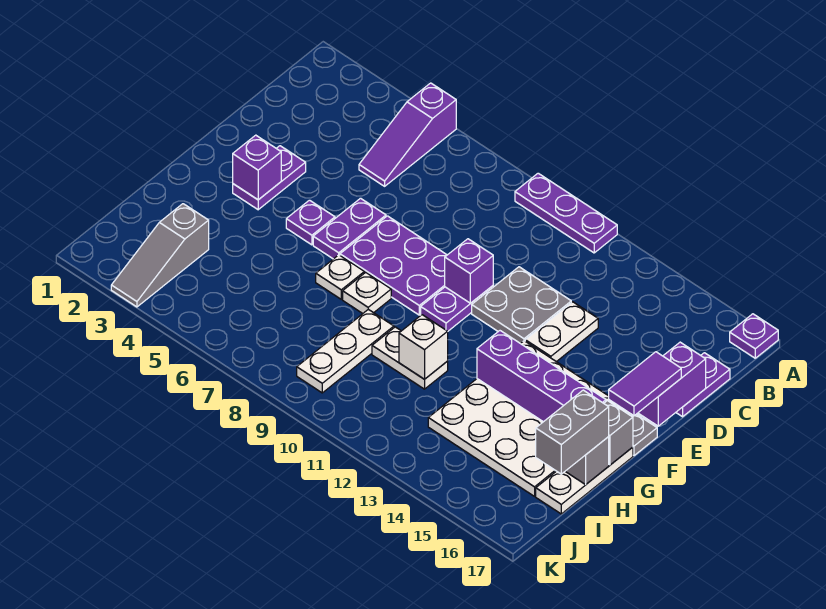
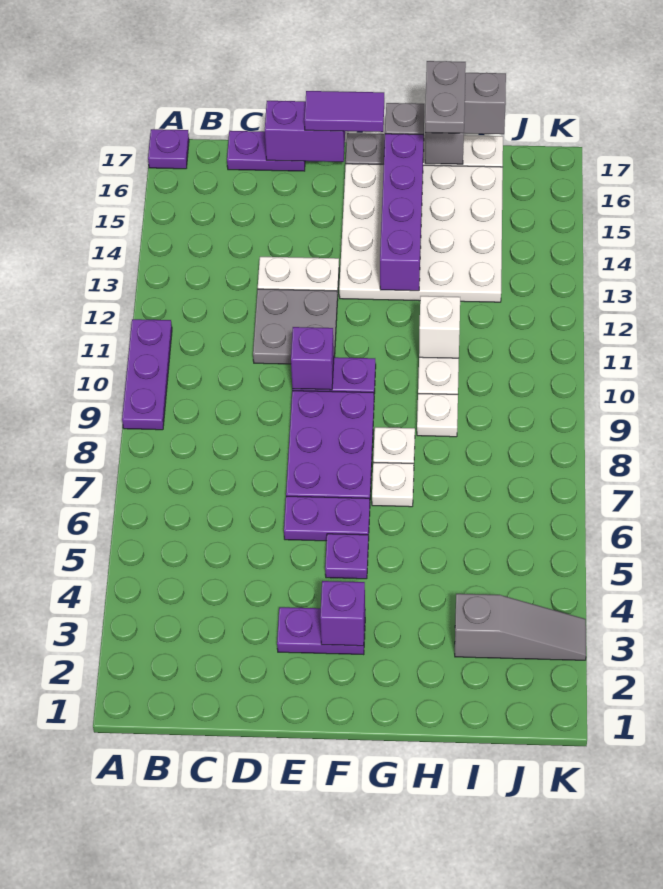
purple 1x3 slope [359,83,456,186] -> none
white 1x3 plate [297,309,394,393] -> white 1x1 plate [417,394,458,437]
none -> grey 1x2 plate [425,61,466,134]

